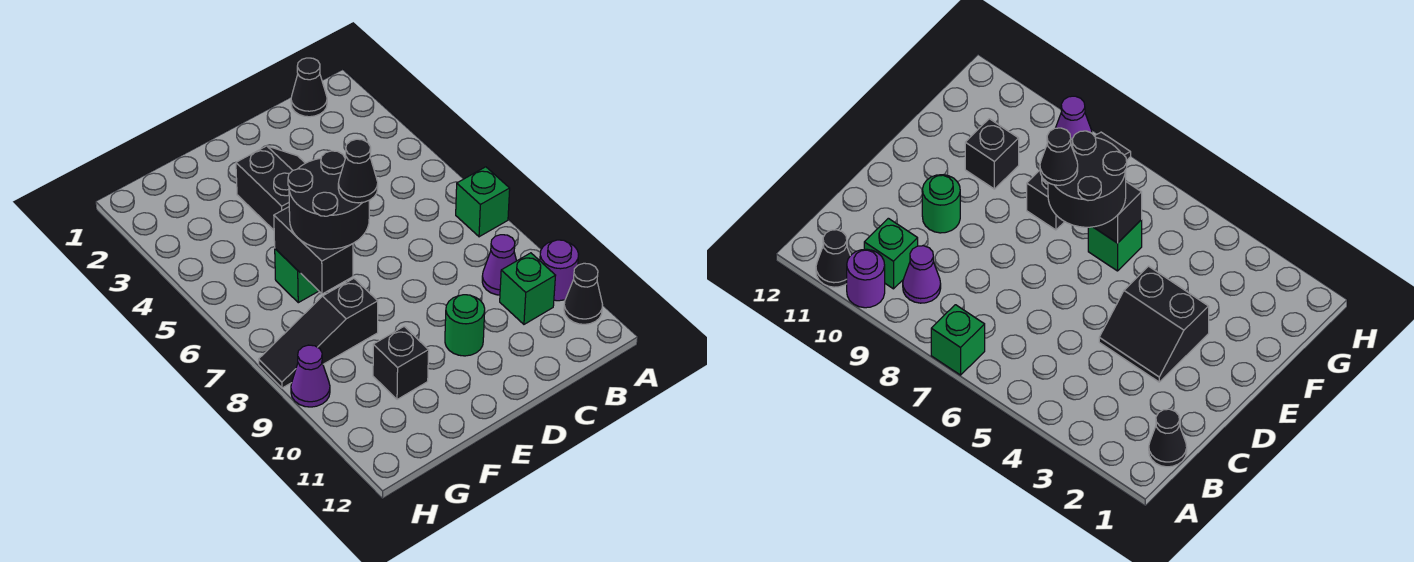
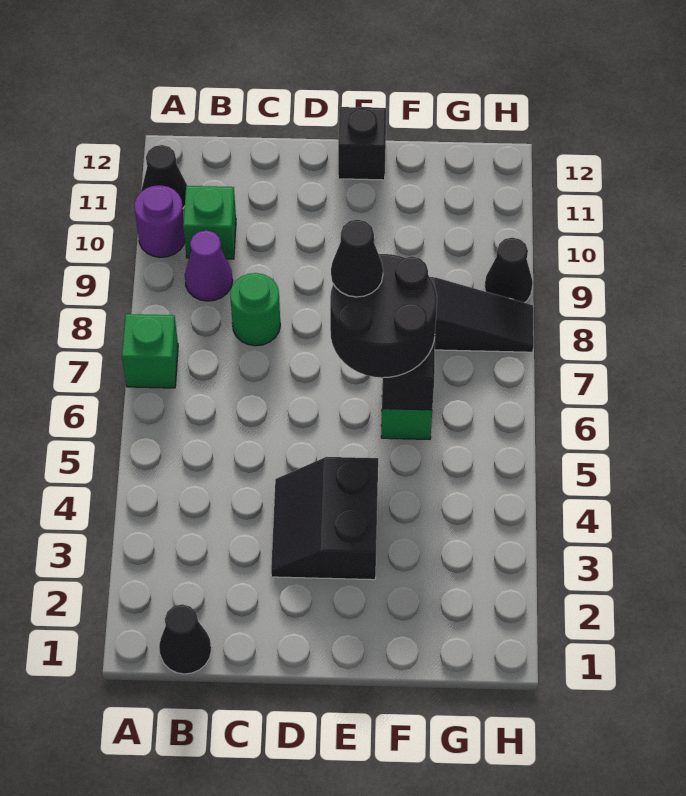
green 1x1 round brick [445,295,485,356] -> green 1x1 round brick moved to [230,273,280,346]
black 1x1 brick [373,327,429,399] -> black 1x1 brick moved to [338,107,386,180]
purple 1x1 cone [291,345,330,407] -> black 1x1 cone [485,238,533,303]

